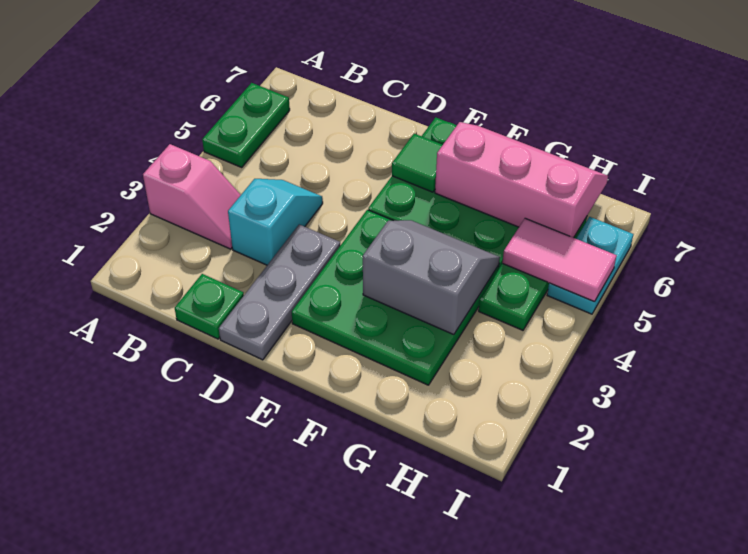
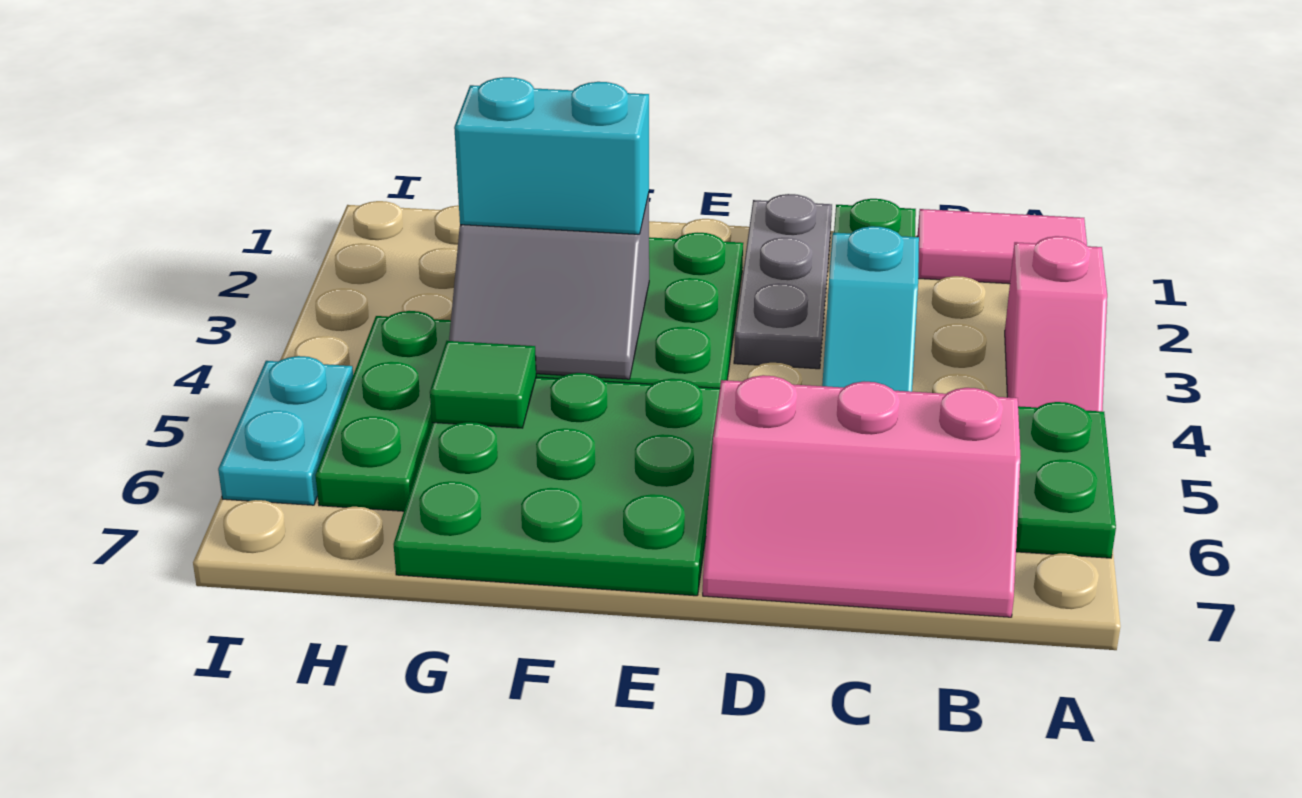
pink 1x2 slope [143,144,241,249] -> pink 1x2 slope turned to [1005,236,1107,411]
green 1x1 tile [392,134,442,192] -> green 1x1 tile moved to [430,341,536,428]
none -> cyan 1x2 brick [454,77,649,234]
pink 2x3 slope [435,122,608,238] -> pink 2x3 slope moved to [703,375,1020,617]
pink 1x2 tile [503,218,617,302] -> pink 1x2 tile moved to [917,209,1087,284]

